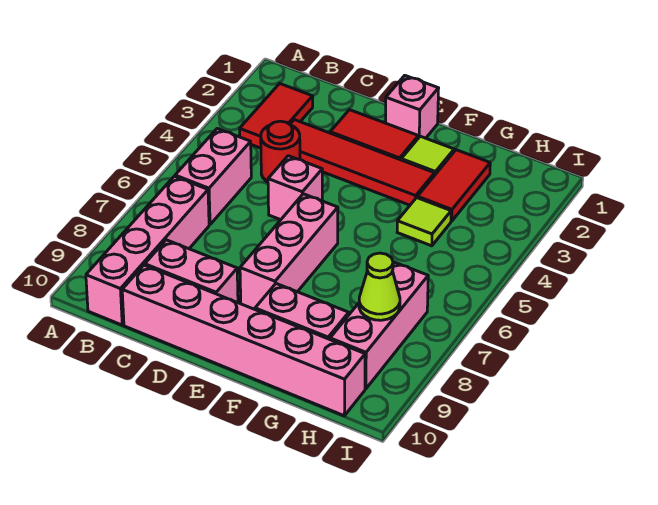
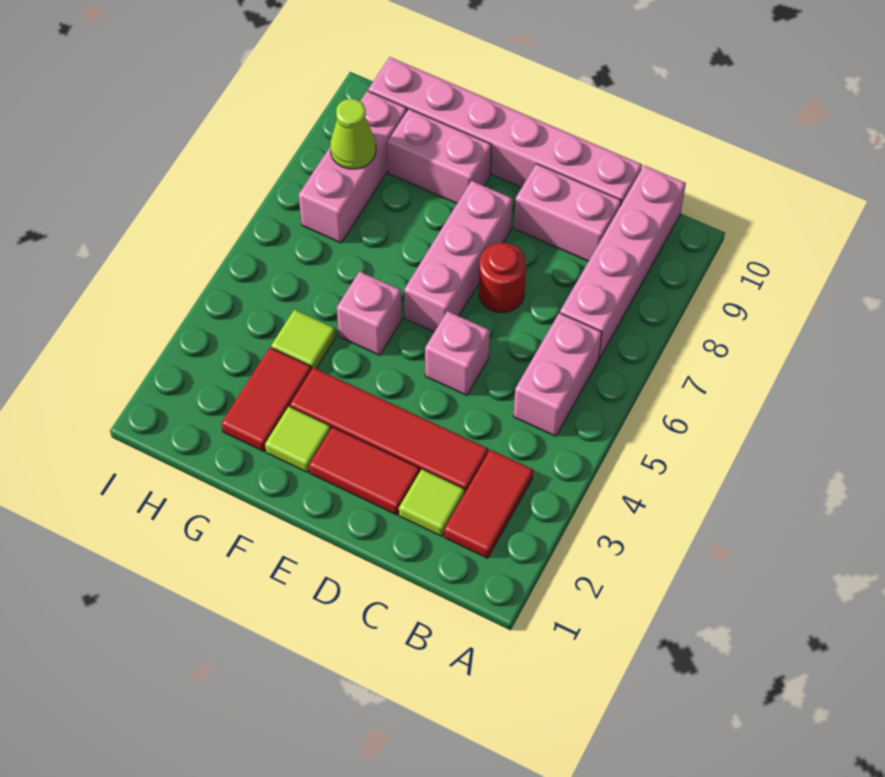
none -> lime 1x1 tile [399,469,465,536]
red 1x1 round brick [261,121,300,182] -> red 1x1 round brick moved to [479,243,526,313]
pink 1x1 brick [386,76,439,138] -> pink 1x1 brick moved to [337,272,402,355]

